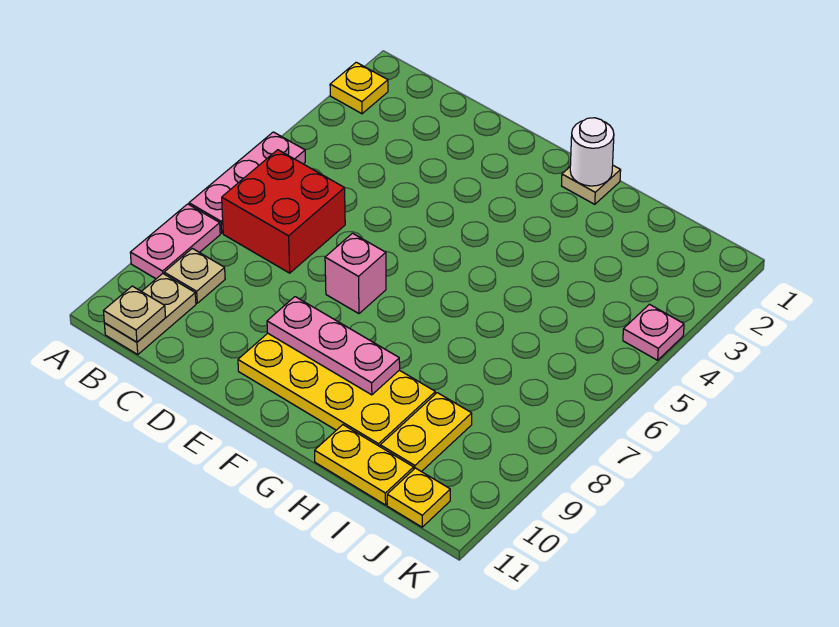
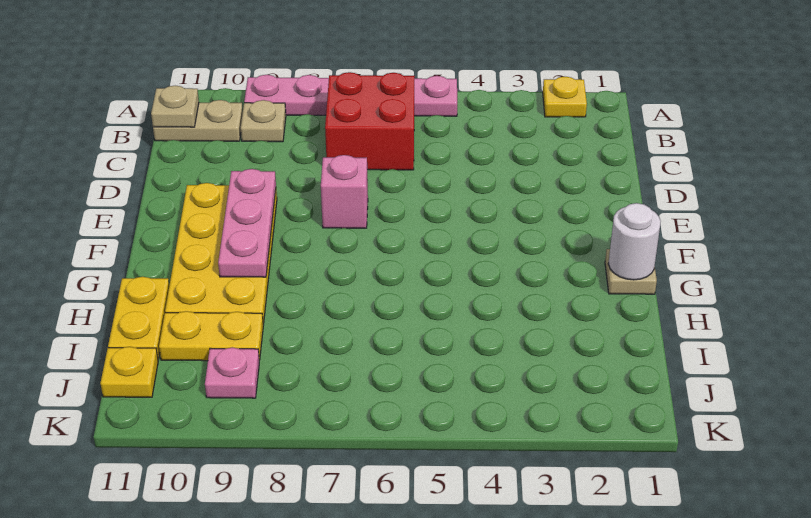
pink 1x1 plate [623,304,684,360] -> pink 1x1 plate moved to [205,347,259,398]

